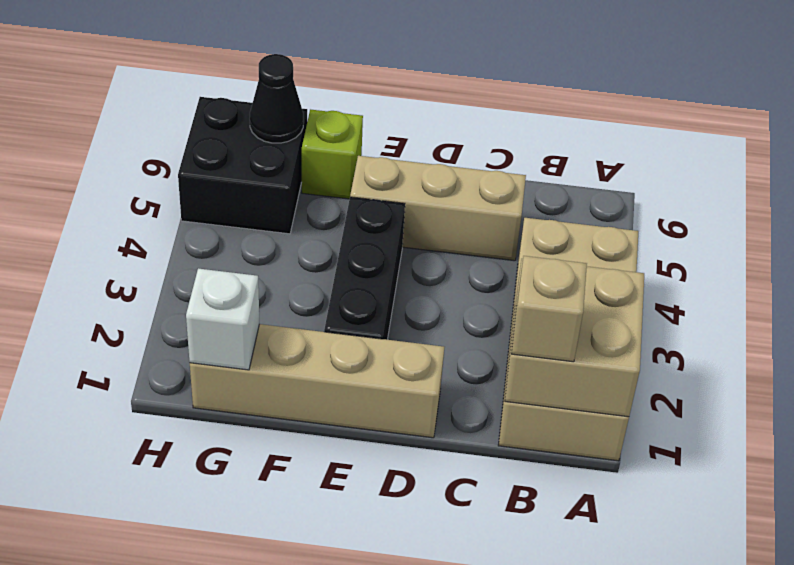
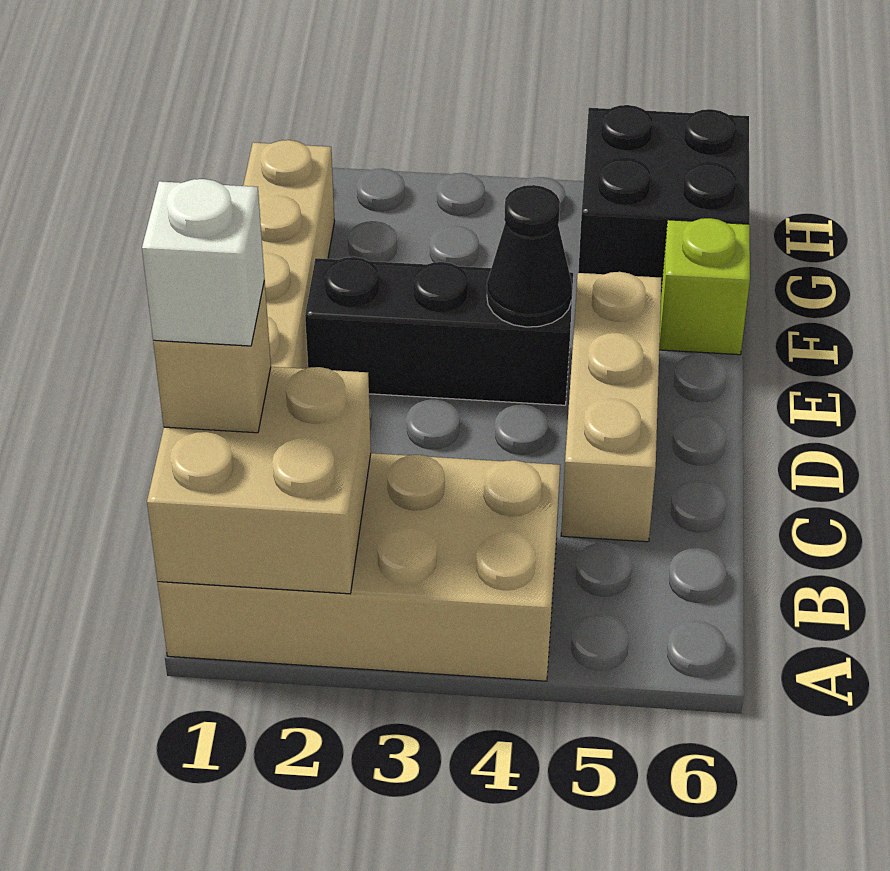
white 1x1 brick [186,268,259,370] -> white 1x1 brick moved to [142,179,265,346]
black 1x1 cone [250,54,303,143] -> black 1x1 cone moved to [487,185,572,327]

